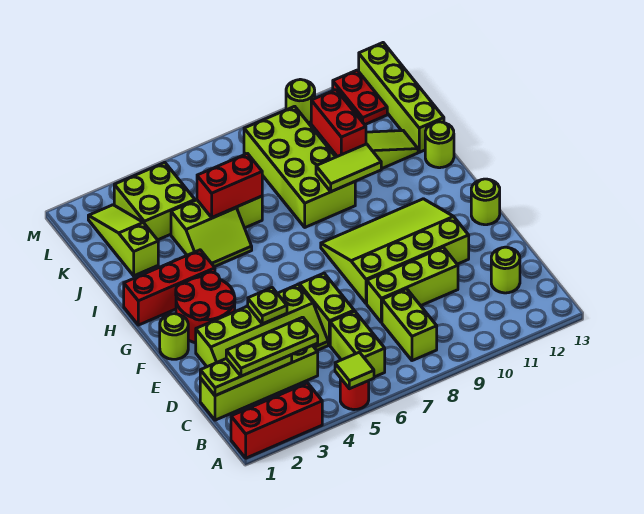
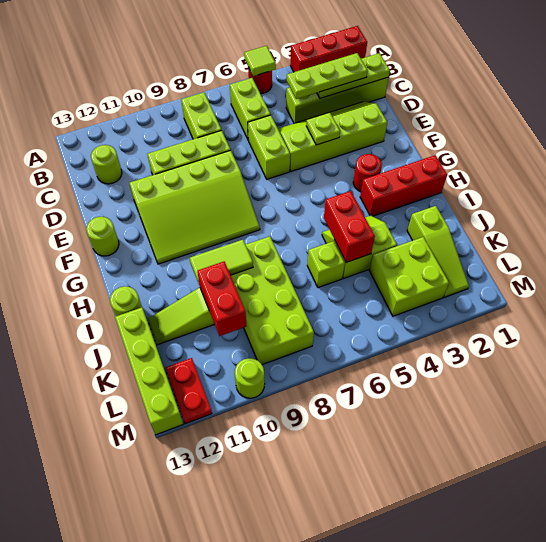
lime 1x1 round brick [160,314,188,359] -> none
red 2x2 round brick [176,272,235,343] -> red 1x1 round brick [353,154,382,192]
red 1x2 brick [197,154,262,217] -> red 1x2 brick turned to [324,191,375,262]

